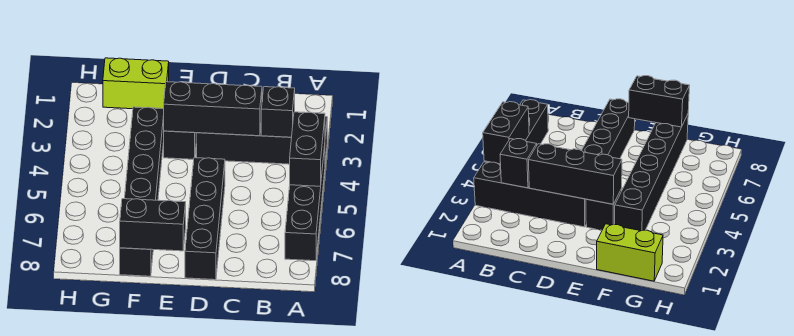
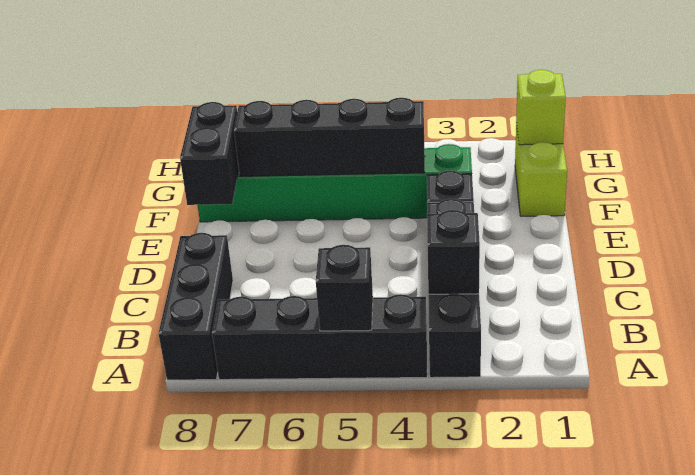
black 1x2 brick [290,112,325,186] -> black 1x1 brick [316,245,373,331]
black 1x3 brick [164,82,262,136] -> black 1x3 brick moved to [159,233,233,380]
black 1x4 brick [185,158,225,280] -> black 1x4 brick moved to [234,98,425,176]
black 1x6 brick [120,107,164,276] -> green 1x6 brick [198,144,472,222]
none -> lime 1x1 brick [516,70,566,145]

